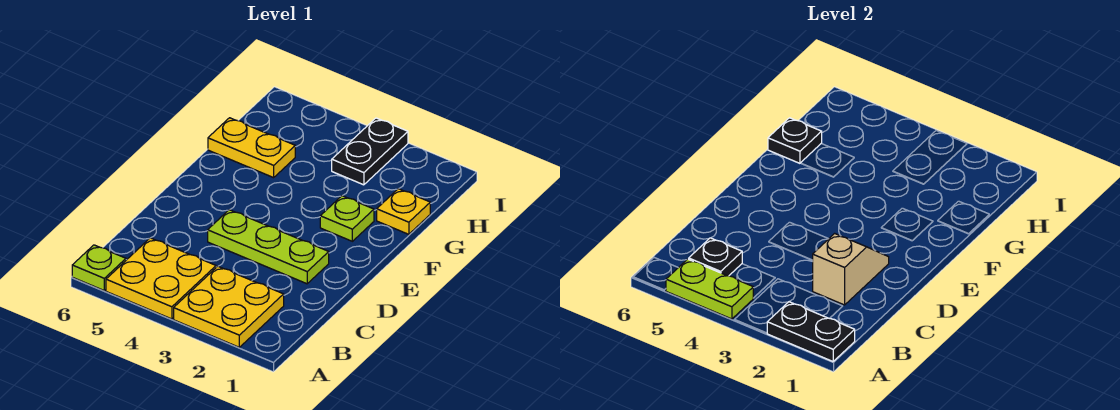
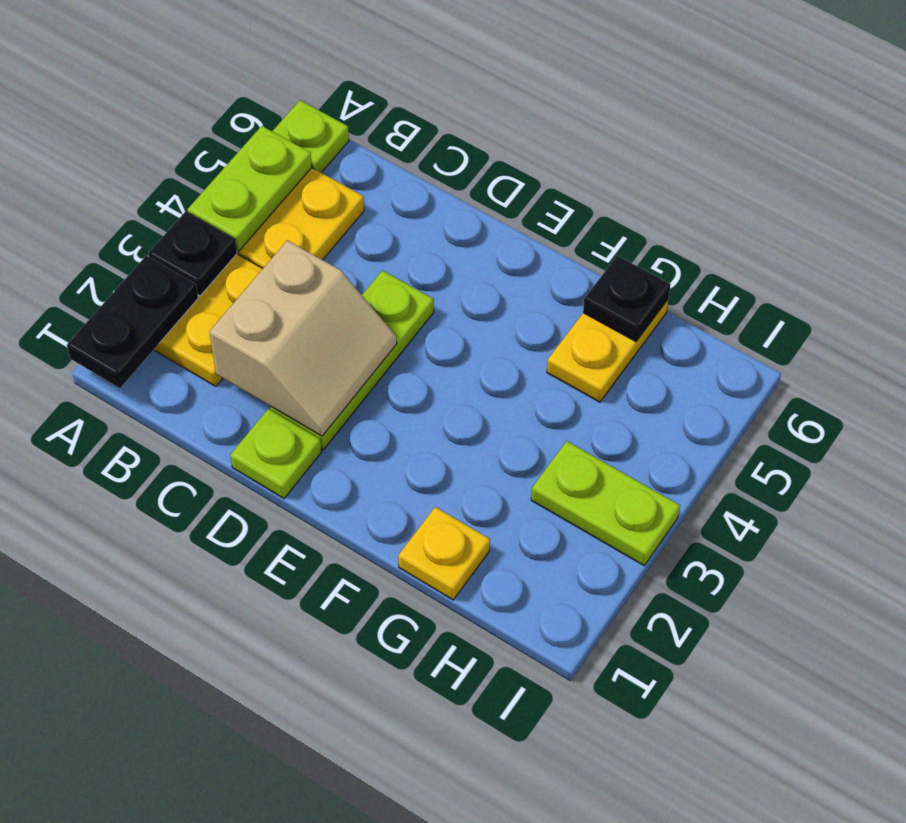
black 1x1 plate [689,238,742,276] -> black 1x1 plate moved to [148,211,237,296]
tan 1x2 slope [813,234,889,305] -> tan 2x2 slope [209,240,397,436]
lime 1x1 plate [320,196,374,241] -> lime 1x1 plate moved to [230,409,321,498]
black 1x2 plate [332,118,408,185] -> lime 1x2 plate [531,441,680,565]

